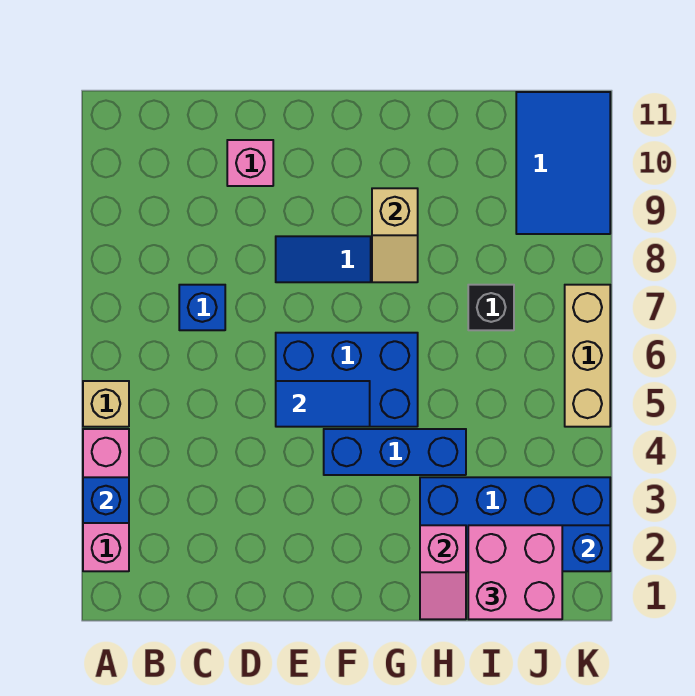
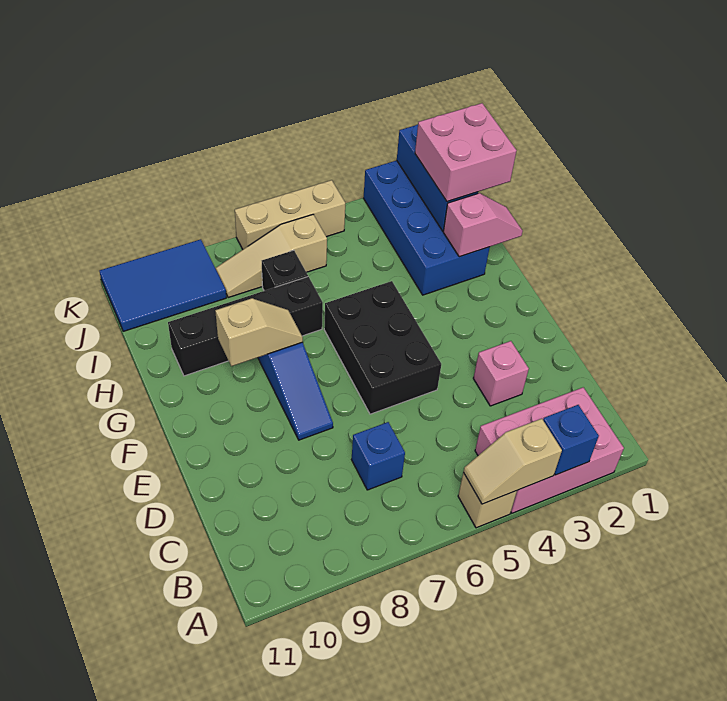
pink 1x3 brick [83,429,129,571] -> pink 2x3 brick [475,387,624,513]
none -> tan 1x2 slope [463,419,562,504]
pink 1x1 brick [227,140,273,186] -> pink 1x1 brick moved to [473,341,529,406]
blue 2x3 brick [276,333,418,427] -> black 2x3 brick [324,281,441,414]
blue 1x2 tile [276,381,370,427] -> none
blue 1x3 brick [324,429,466,475] -> none
none -> black 1x4 brick [168,277,323,376]
none -> tan 1x3 slope [216,215,327,298]

